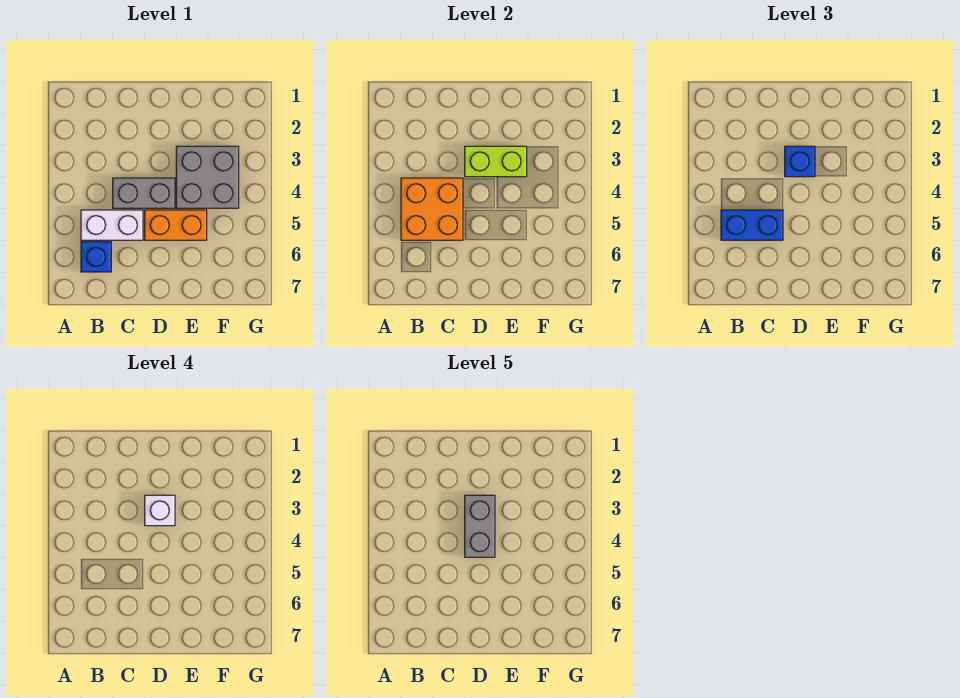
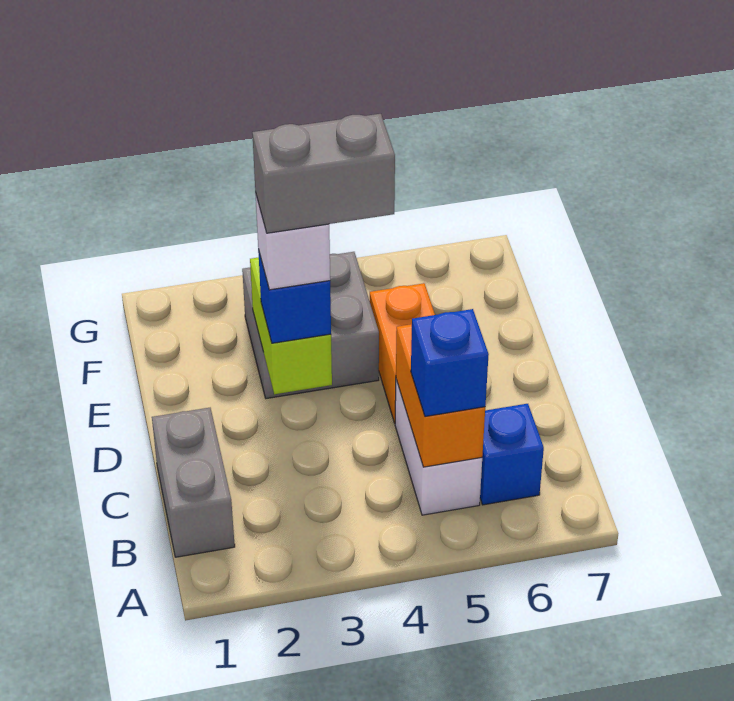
orange 2x2 brick [401,178,463,240] -> orange 1x2 brick [396,324,485,467]
blue 1x2 brick [721,210,783,240] -> blue 1x1 brick [411,309,489,417]
grey 1x2 brick [113,178,175,208] -> grey 1x2 brick moved to [152,408,235,557]

